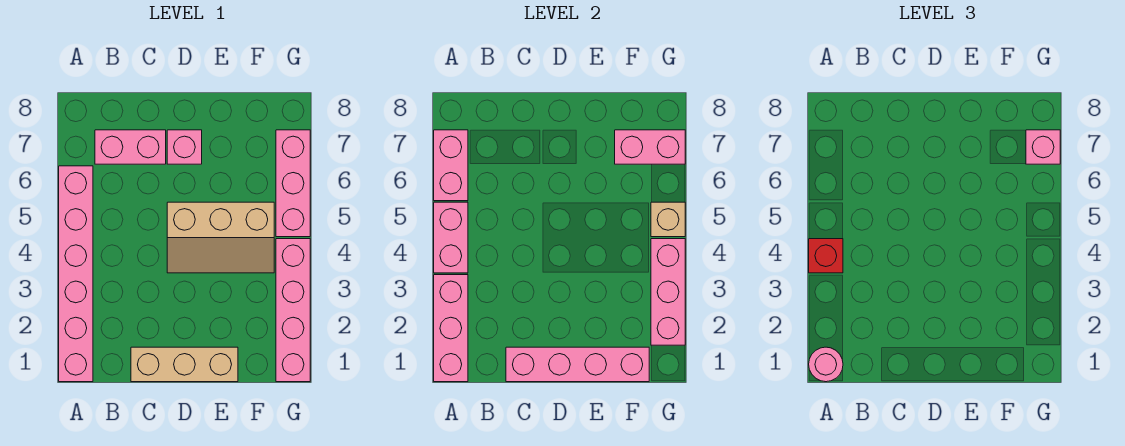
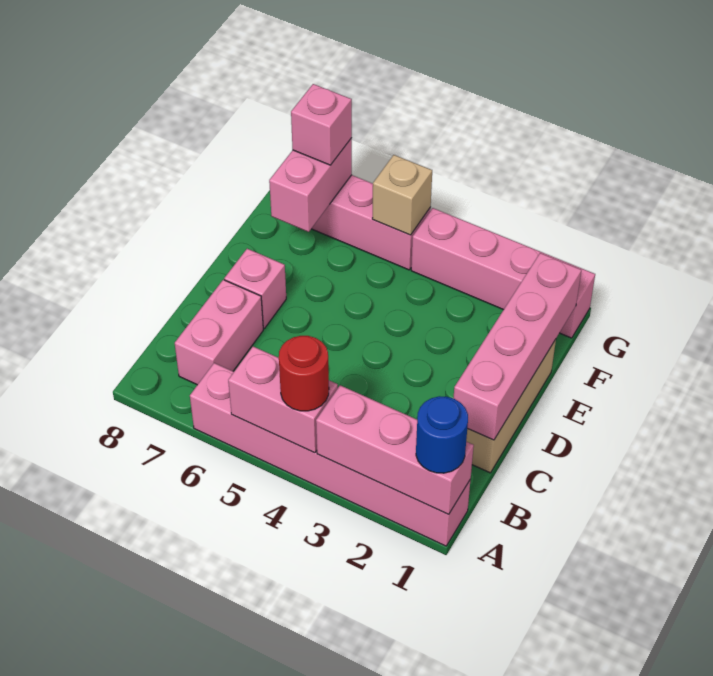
pink 1x1 round brick [809,347,843,382] -> blue 1x1 round brick [416,396,468,473]
red 1x1 brick [809,239,843,273] -> red 1x1 round brick [279,336,329,411]
pink 1x2 brick [434,130,468,201] -> none
tan 2x3 slope [167,202,274,273] -> none
pink 1x3 brick [651,239,685,345] -> none

